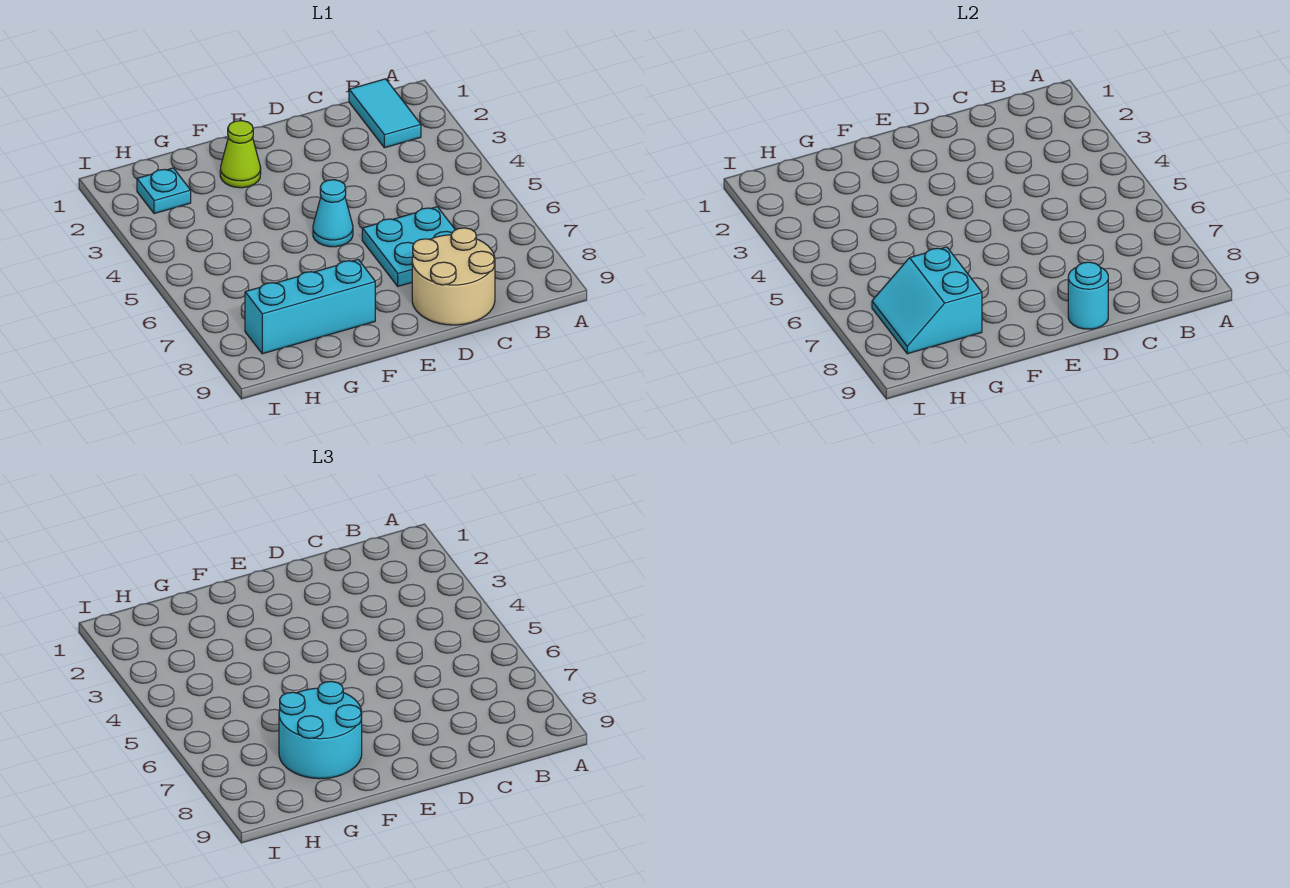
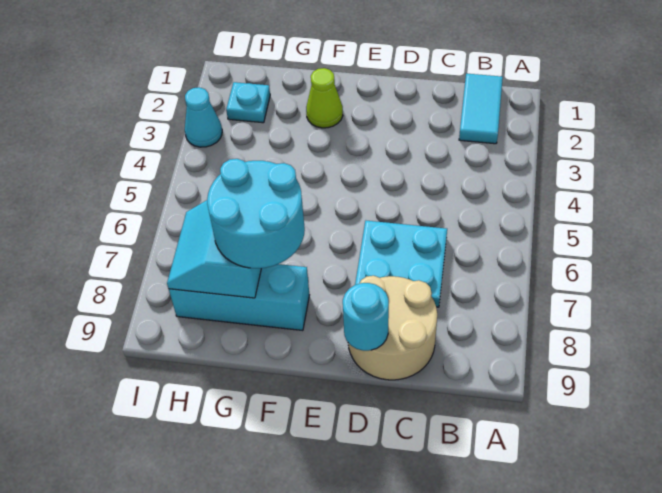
cyan 1x1 cone [313,180,353,247] -> cyan 1x1 cone moved to [185,87,222,147]

